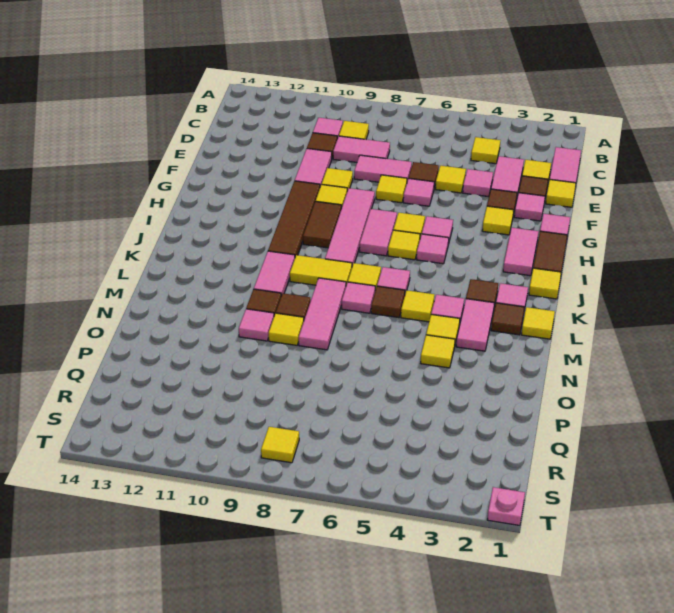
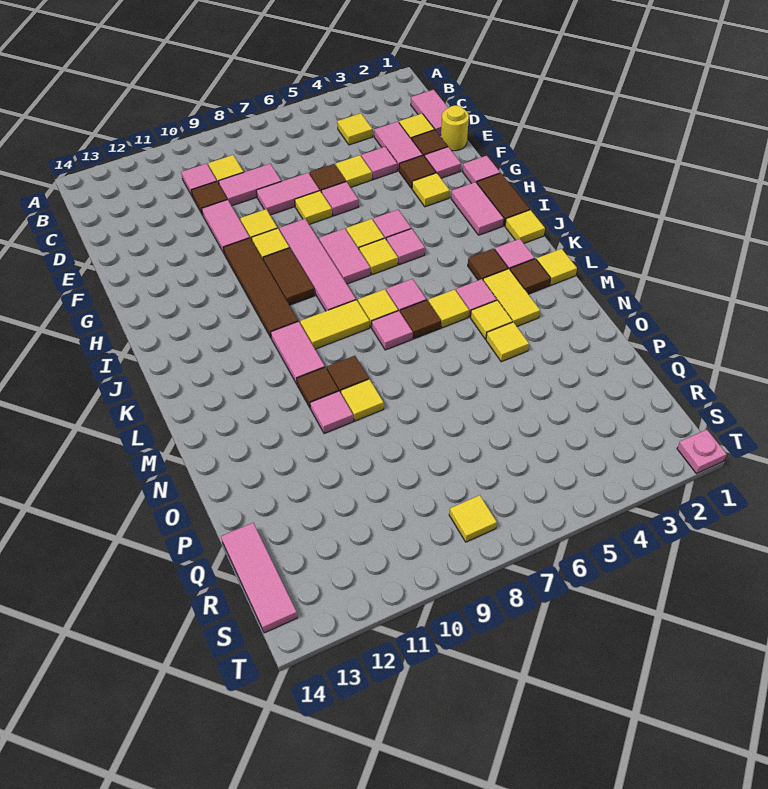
yellow 1x1 tile [546,180,576,207] -> yellow 1x1 round brick [441,105,469,151]
pink 1x2 tile [456,299,494,351] -> yellow 1x2 tile [483,269,540,326]
pink 1x3 tile [299,278,346,350] -> pink 1x3 tile moved to [221,523,298,633]

